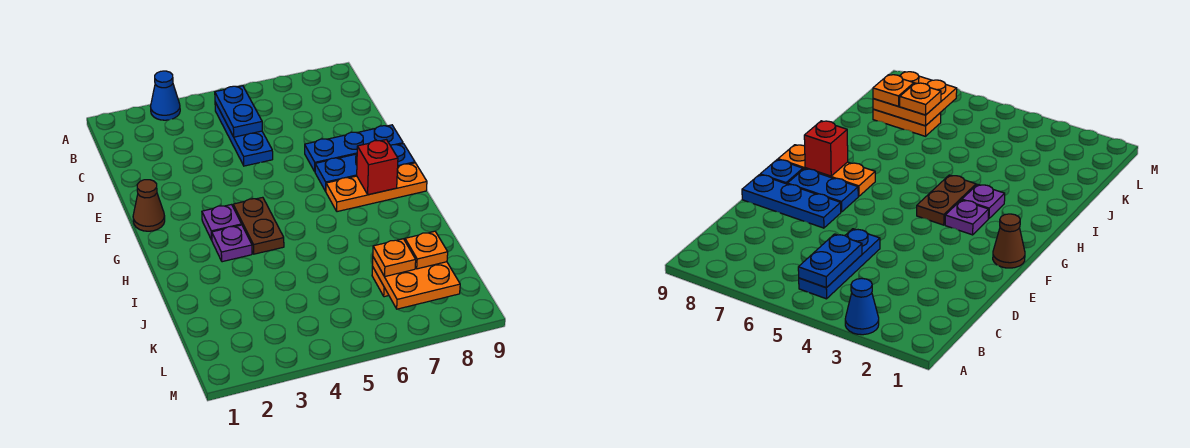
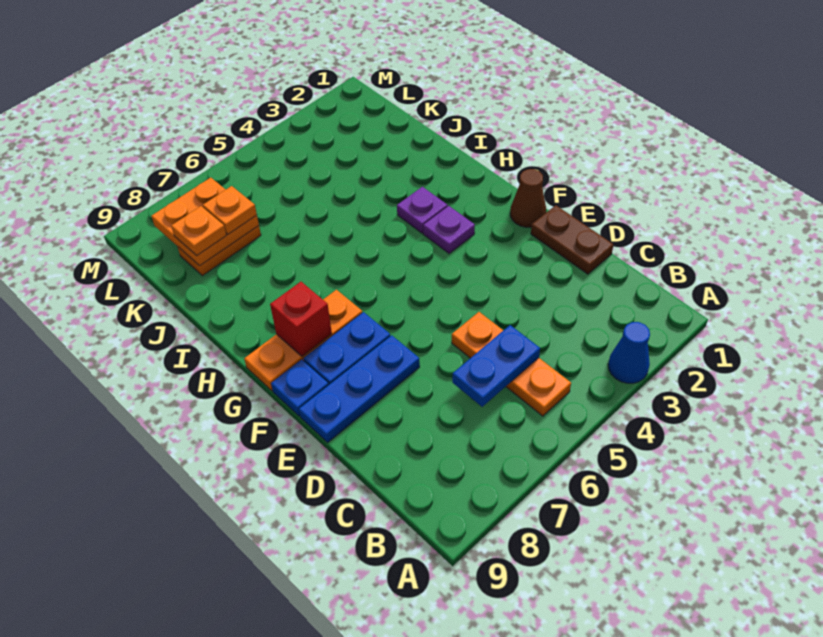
blue 1x3 plate [215,102,273,166] -> orange 1x3 plate [452,312,571,416]
blue 1x2 plate [215,86,262,137] -> blue 1x2 plate turned to [452,325,540,407]
brown 1x2 plate [233,197,284,254] -> brown 1x2 plate moved to [531,205,613,274]

